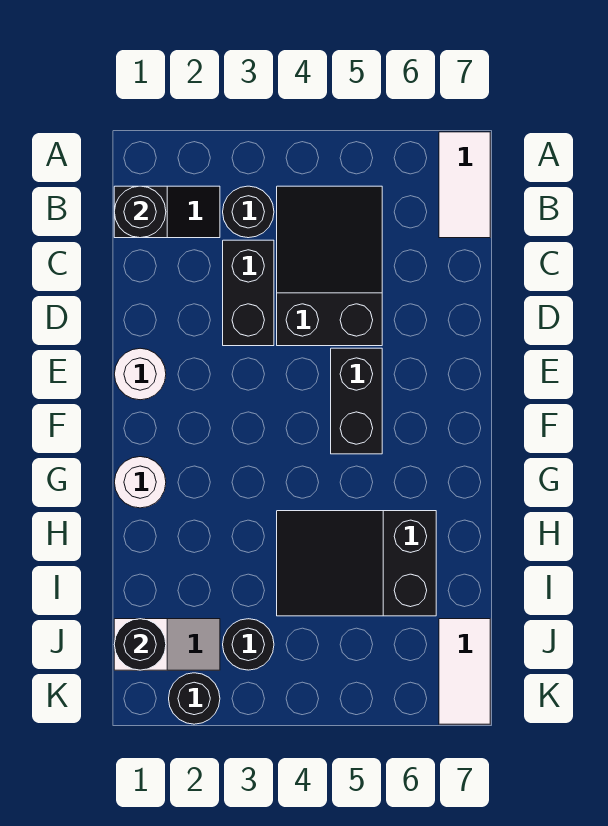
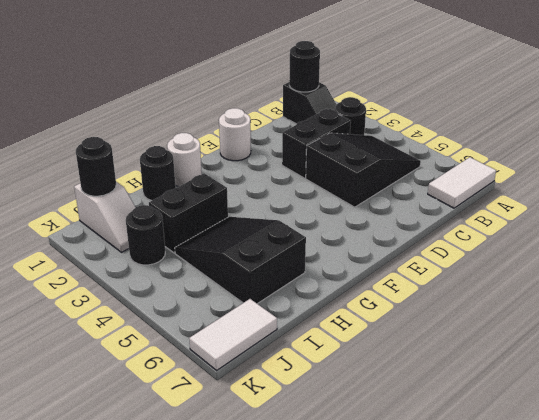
black 1x2 brick [331,348,382,454] -> black 1x2 brick moved to [149,173,228,253]
black 1x1 round brick [169,673,220,724] -> black 1x1 round brick moved to [140,146,176,201]

